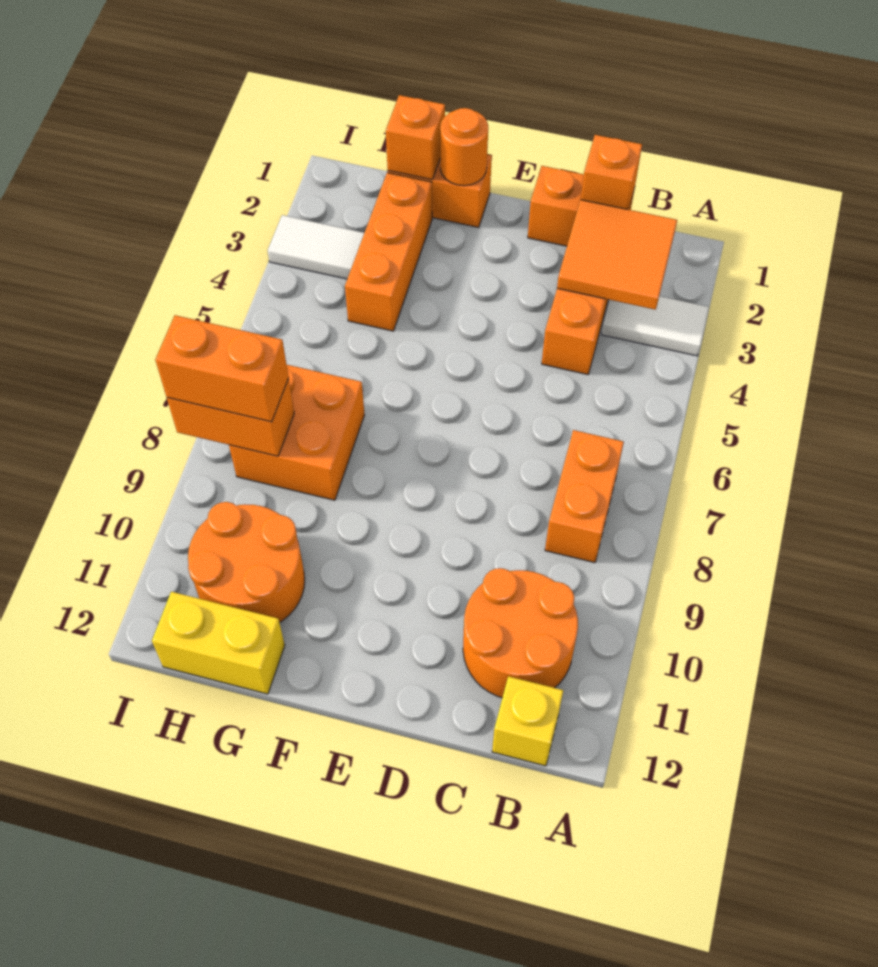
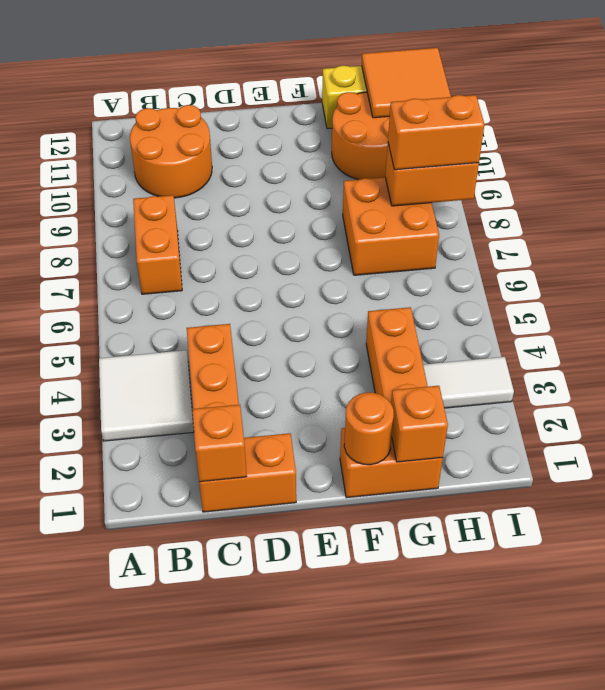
white 1x2 tile [602,296,709,356] -> white 2x2 tile [99,350,194,441]
orange 2x2 tile [557,200,677,310] -> orange 2x2 tile moved to [362,48,451,118]
yellow 1x1 brick [492,676,563,766] -> none

